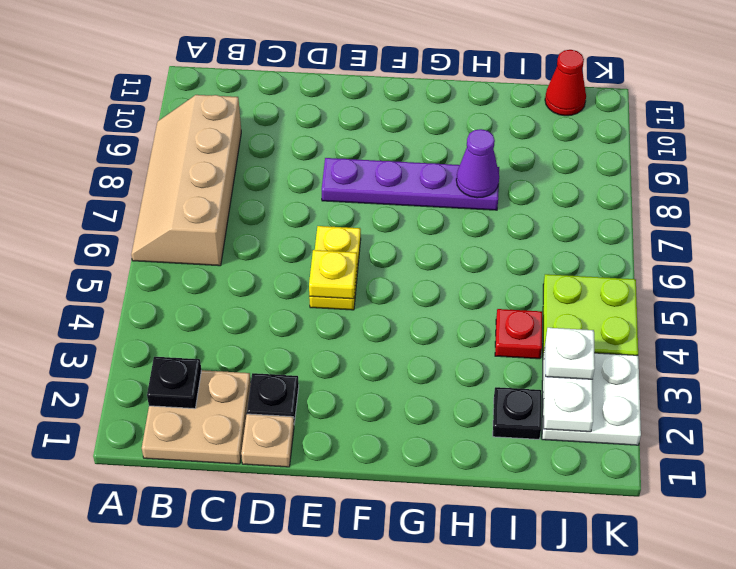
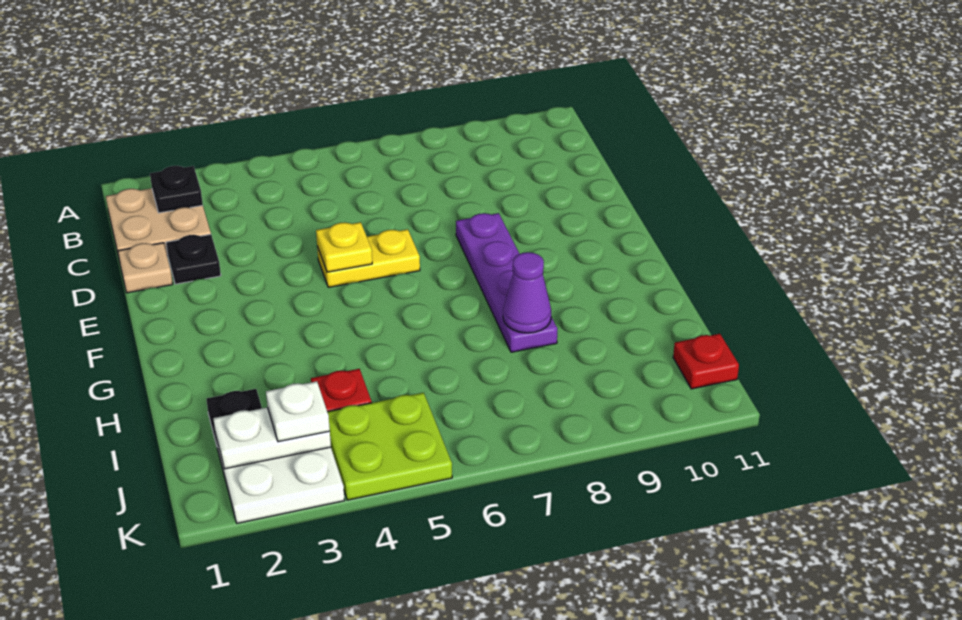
tan 2x4 slope [131,95,241,266] -> none
red 1x1 cone [545,50,586,116] -> red 1x1 plate [673,334,739,389]

